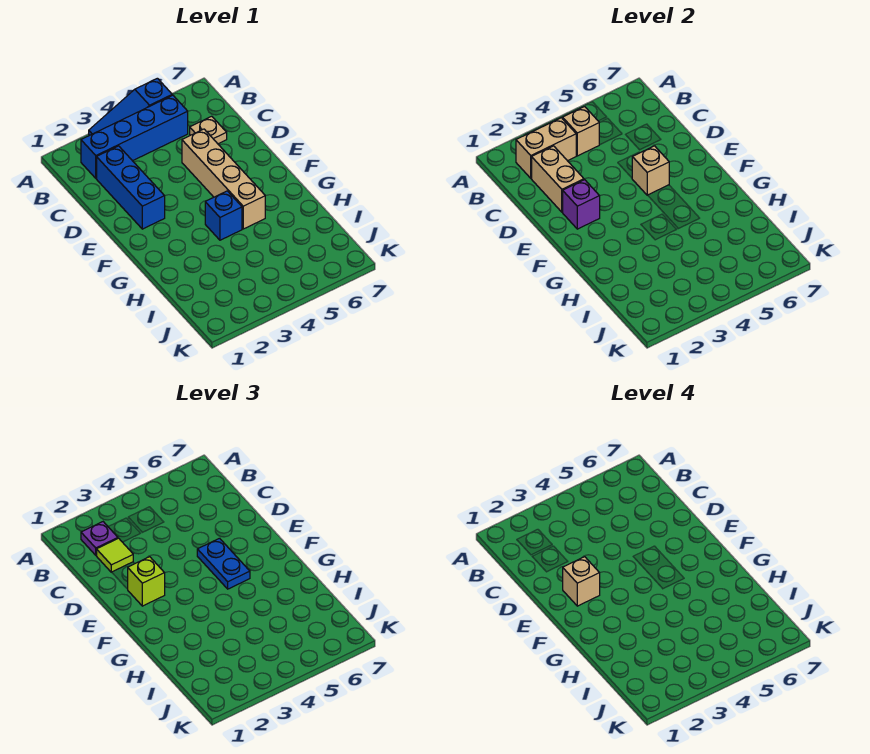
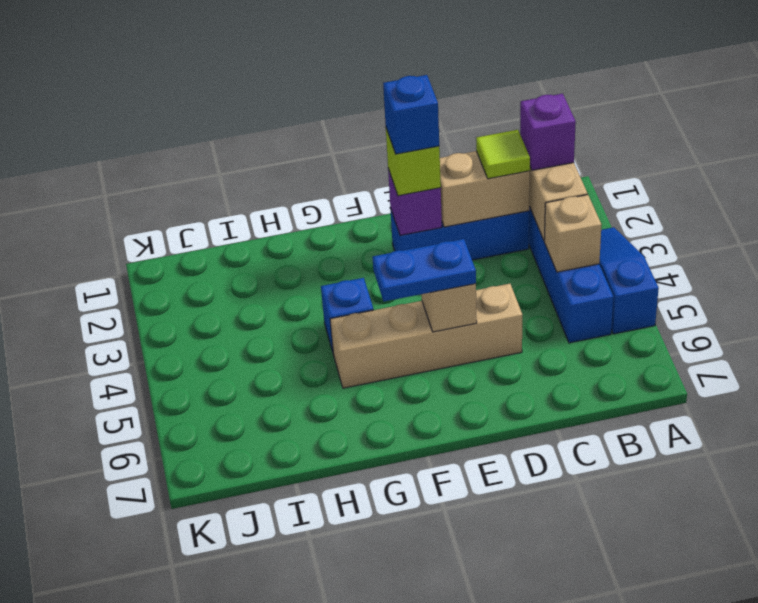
purple 1x1 plate [81,522,118,555] -> purple 1x1 brick [520,94,576,170]
tan 1x1 plate [190,116,227,144] -> none
tan 1x1 brick [563,557,600,606] -> blue 1x1 brick [383,75,439,154]

